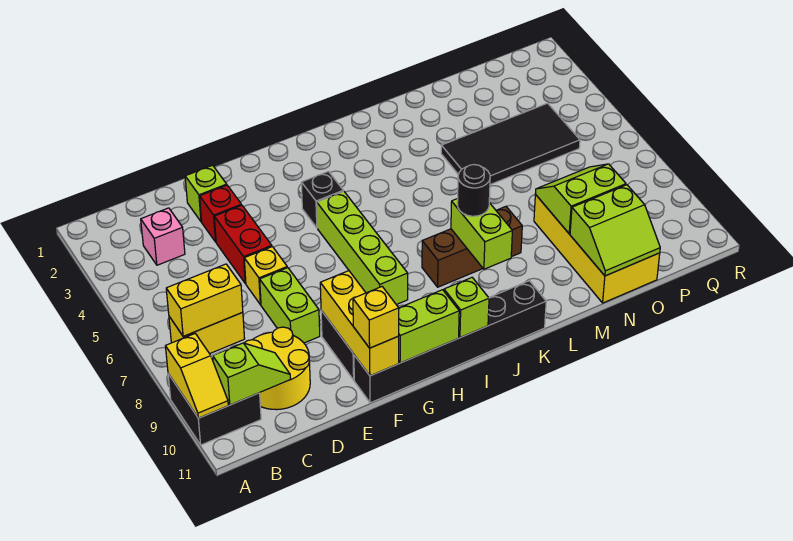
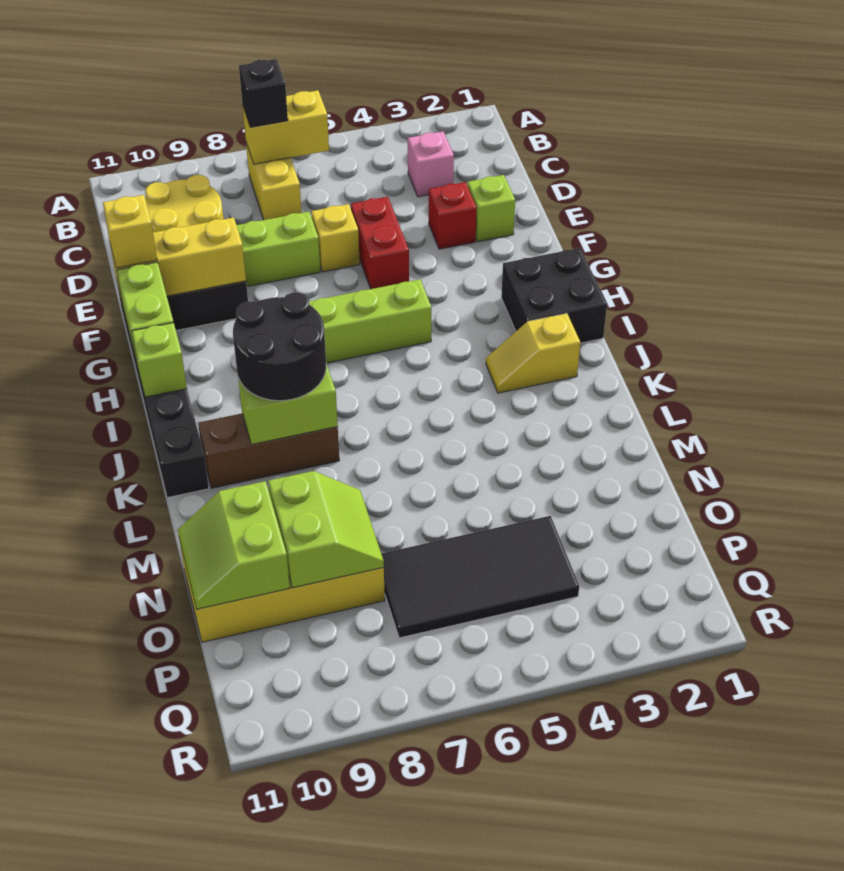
black 2x2 brick [168,348,261,445] -> black 2x2 brick moved to [501,248,607,343]
yellow 1x2 slope [165,334,228,418] -> yellow 1x2 slope moved to [486,313,580,393]
yellow 1x2 brick [166,264,243,337] -> yellow 1x2 brick turned to [242,90,329,164]
lime 1x2 slope [213,343,291,405] -> none
red 1x2 brick [214,205,272,283] -> red 1x2 brick turned to [351,197,409,289]
black 1x1 brick [301,171,343,228] -> black 1x1 brick moved to [239,59,288,127]
brown 1x3 brick [422,207,522,287] -> brown 1x3 brick turned to [198,414,339,488]
black 1x1 round brick [457,165,490,216] -> black 2x2 round brick [233,292,326,401]
black 2x4 tile [441,103,580,185] -> black 2x4 tile turned to [381,516,579,638]

